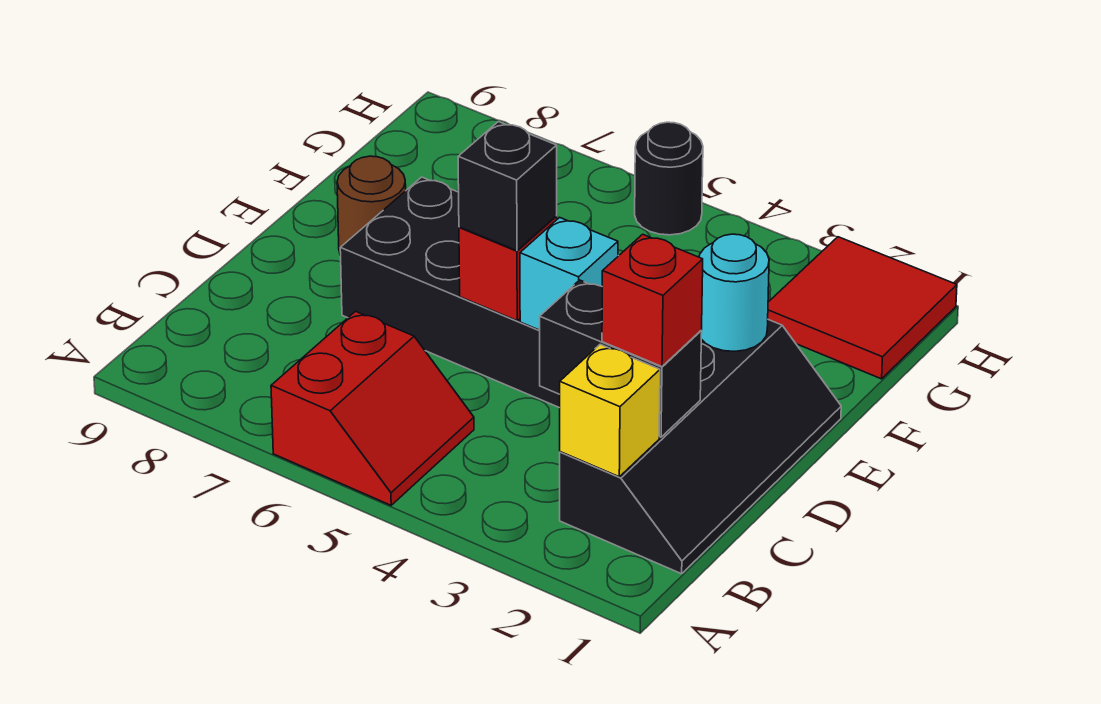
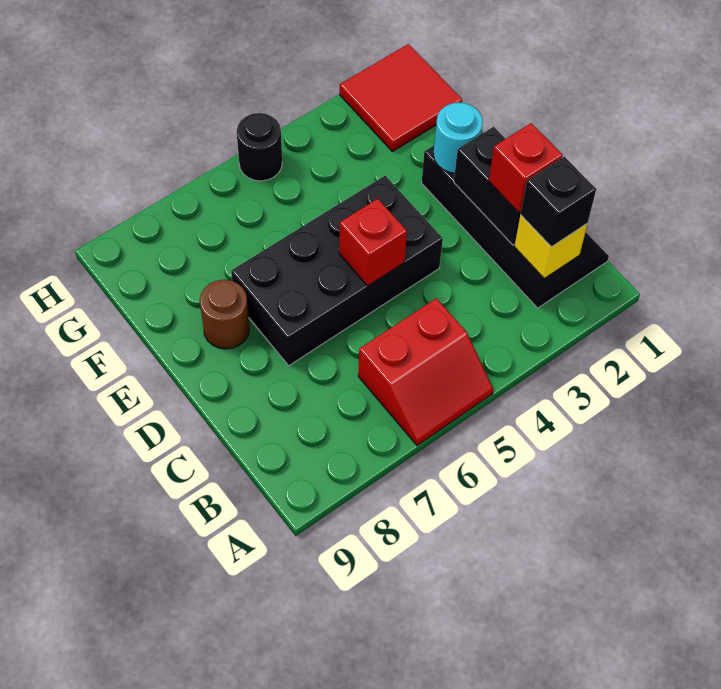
red 2x2 slope [271,311,474,505] -> red 2x2 slope turned to [358,298,493,446]
black 1x2 brick [540,280,702,437] -> black 1x2 brick turned to [454,127,521,245]
cyan 1x1 brick [520,217,618,330] -> none
black 1x1 brick [458,122,557,251] -> black 1x1 brick moved to [520,157,596,247]

